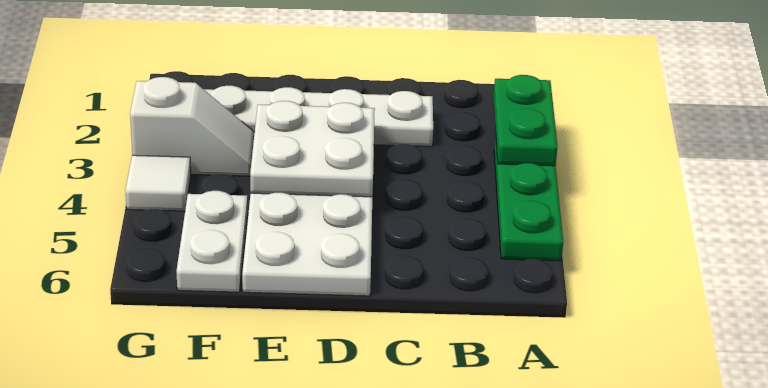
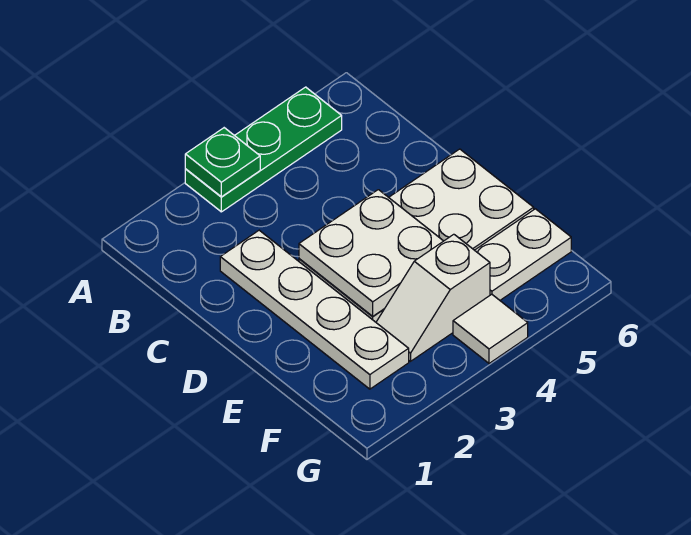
green 1x2 plate [493,75,558,166] -> green 1x1 plate [185,128,260,197]
white 1x2 slope [130,77,255,176] -> white 1x2 slope turned to [376,234,490,361]

